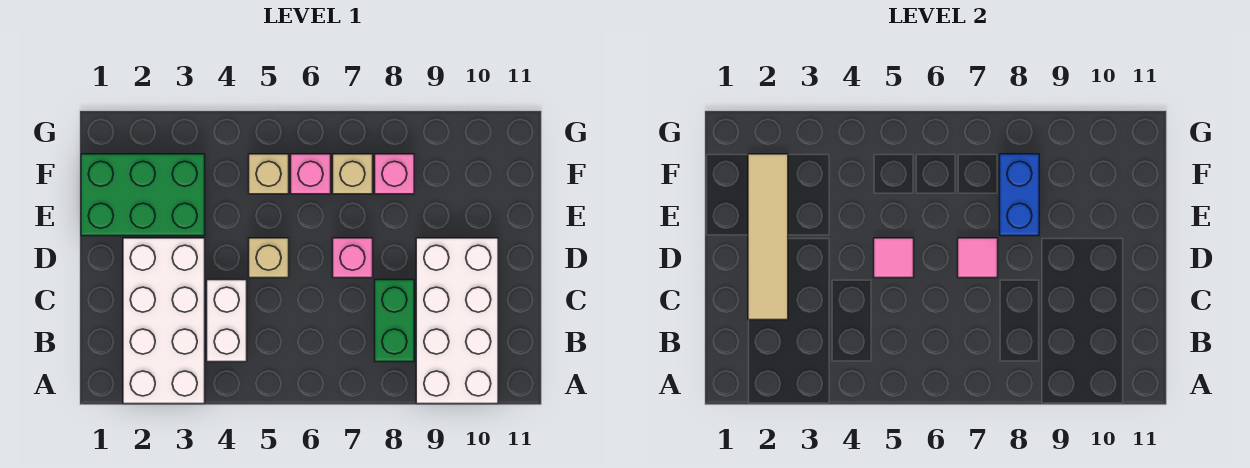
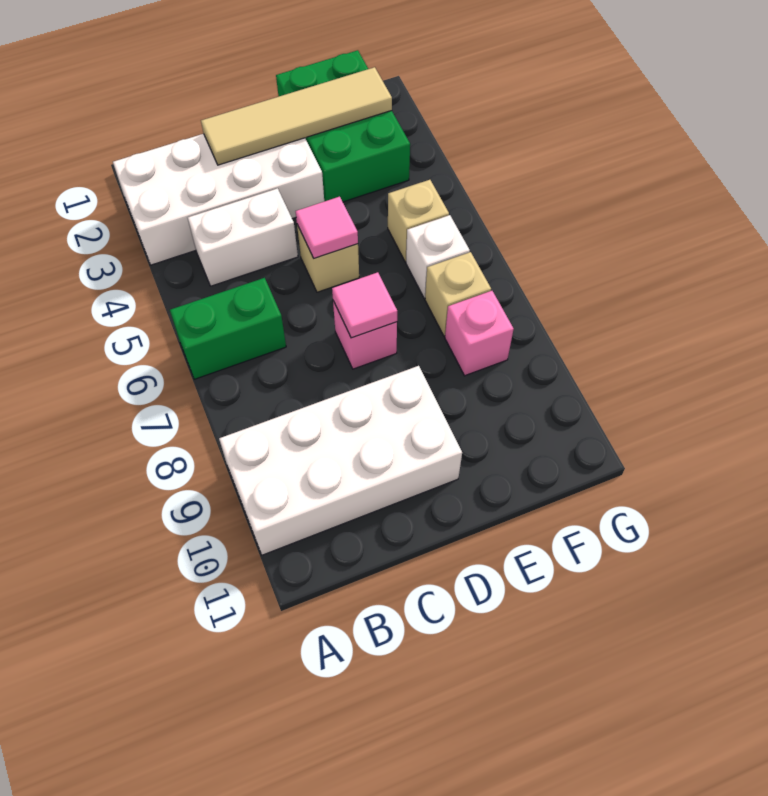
green 1x2 brick [375,280,414,362] -> green 1x2 brick moved to [170,278,286,379]
blue 1x2 brick [1000,154,1039,236] -> none
pink 1x1 brick [291,154,331,194] -> white 1x1 brick [406,215,470,298]

